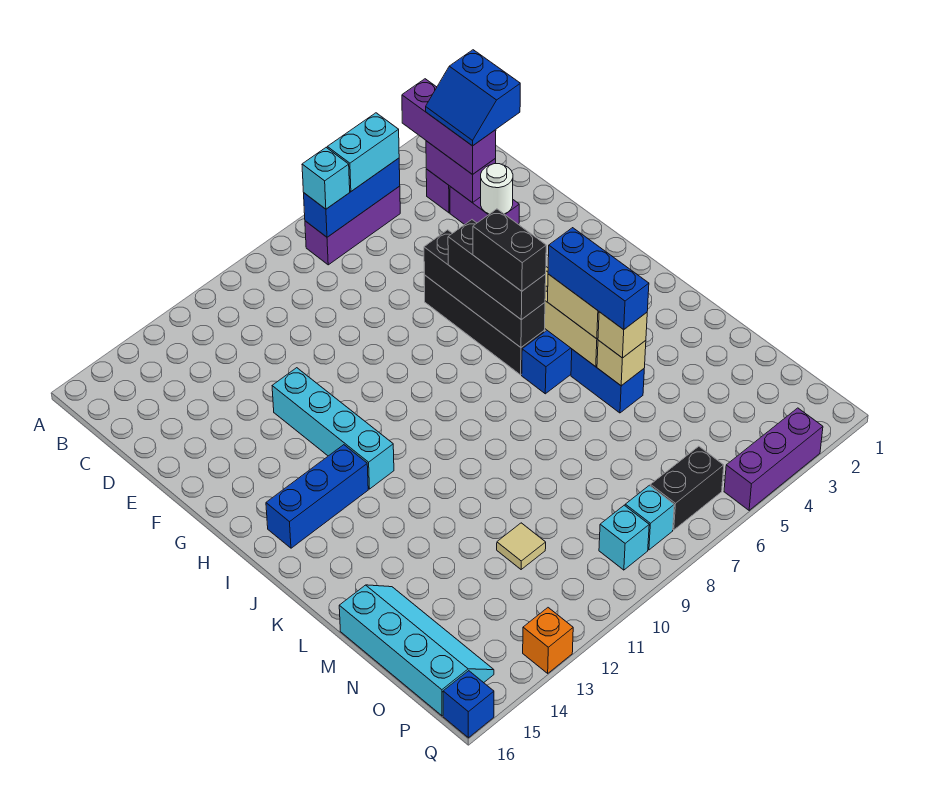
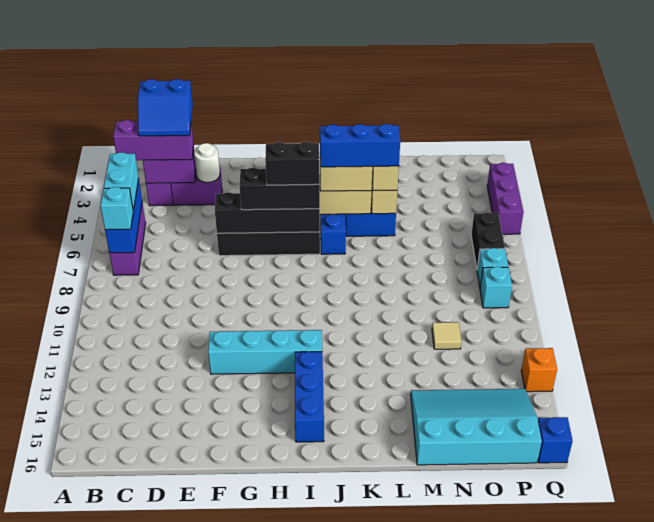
cyan 2x4 slope [339,585,494,716] -> cyan 3x4 slope [411,389,542,465]

